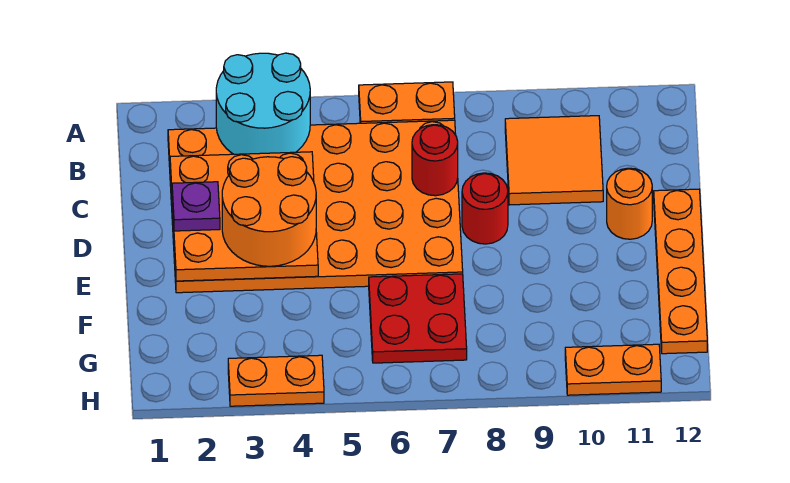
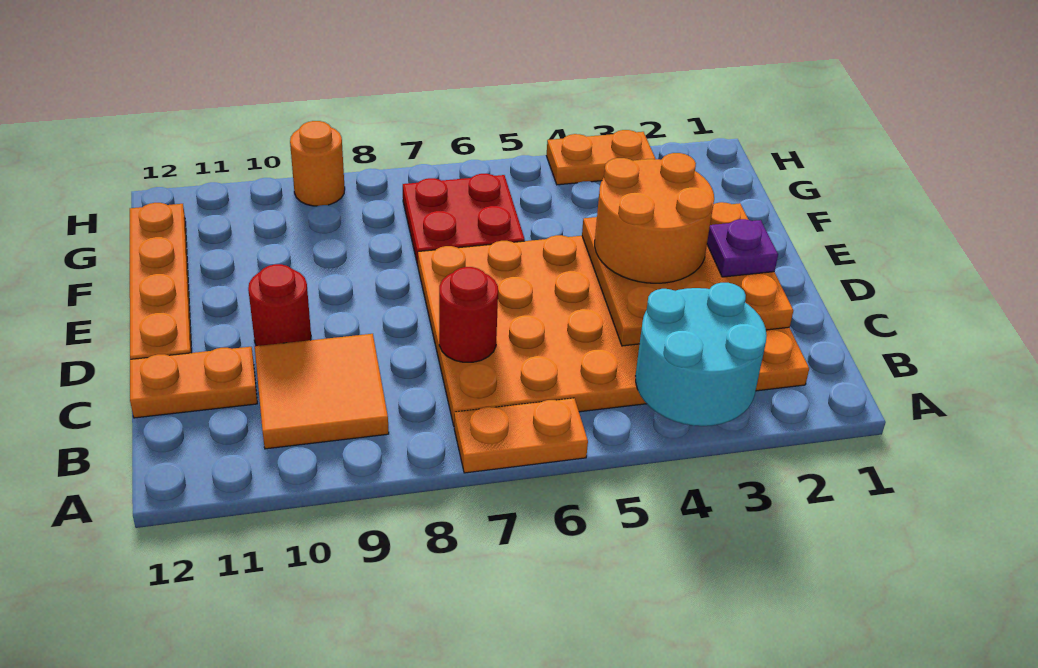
red 1x1 round brick [462,173,508,244] -> red 1x1 round brick moved to [248,264,311,346]
orange 1x1 round brick [607,168,652,239] -> orange 1x1 round brick moved to [290,121,345,206]
orange 1x2 plate [565,344,661,395] -> orange 1x2 plate moved to [130,347,257,418]

